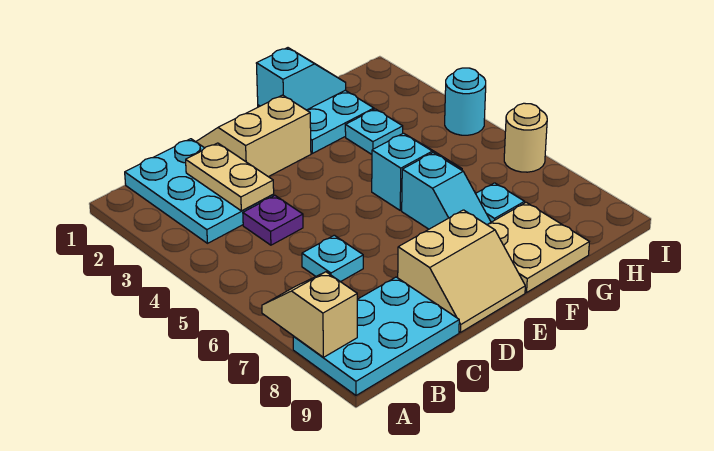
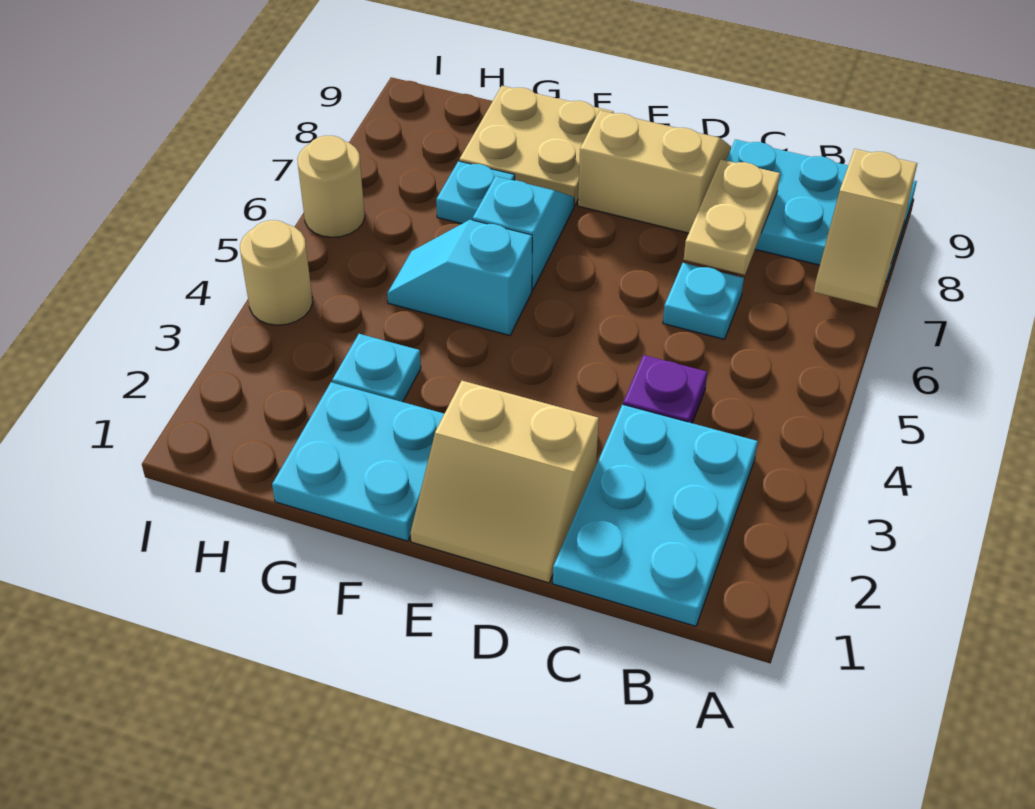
tan 1x2 plate [186,143,274,211] -> tan 1x2 plate moved to [684,159,780,275]
cyan 1x2 slope [256,48,346,110] -> none
cyan 1x1 round brick [445,68,486,135] -> tan 1x1 round brick [240,220,313,325]

